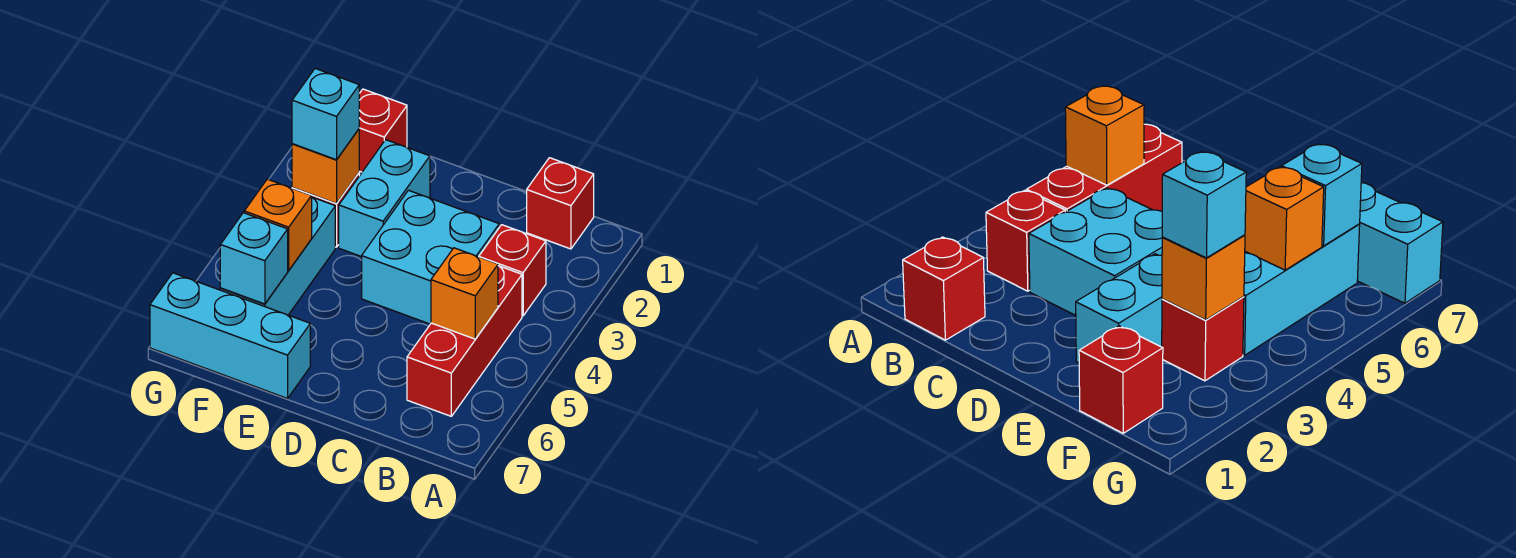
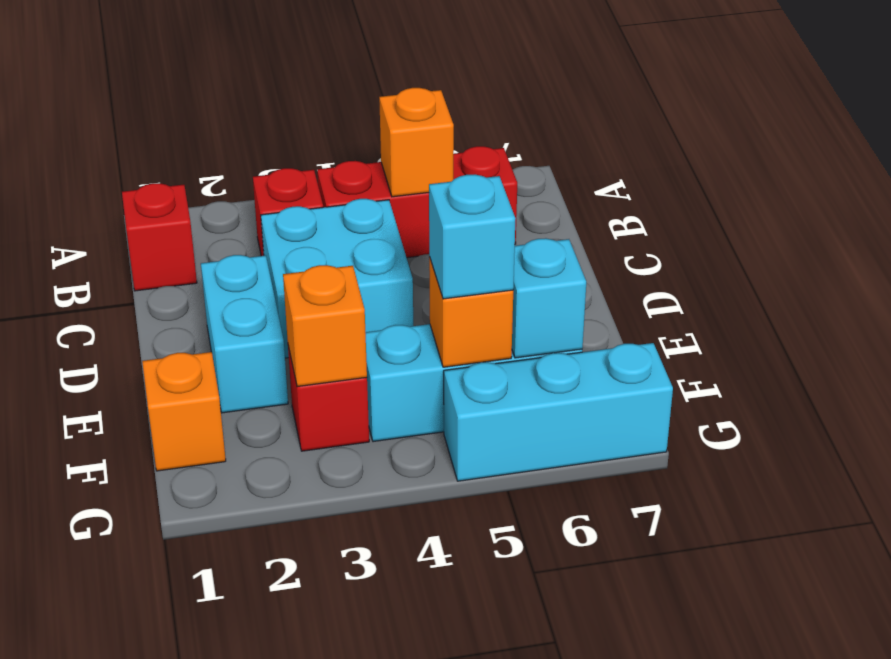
cyan 1x2 brick [339,140,430,257] -> cyan 1x2 brick turned to [201,255,288,413]
cyan 1x3 brick [150,273,310,398] -> cyan 1x3 brick turned to [444,343,673,481]
red 1x1 brick [359,89,407,172] -> orange 1x1 brick [142,352,226,471]
cyan 1x1 brick [292,69,359,160] -> cyan 1x1 brick moved to [429,174,516,299]

